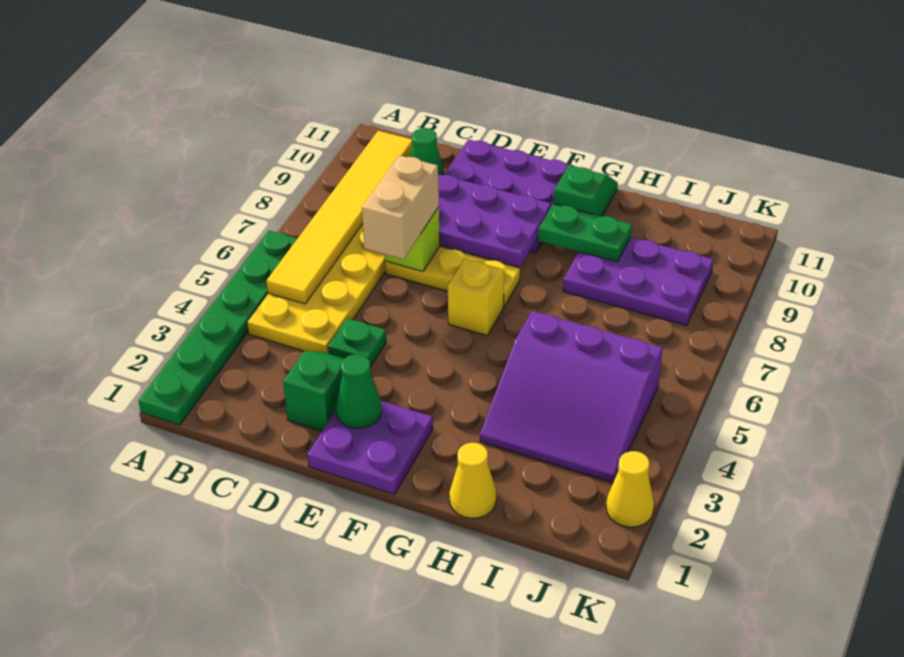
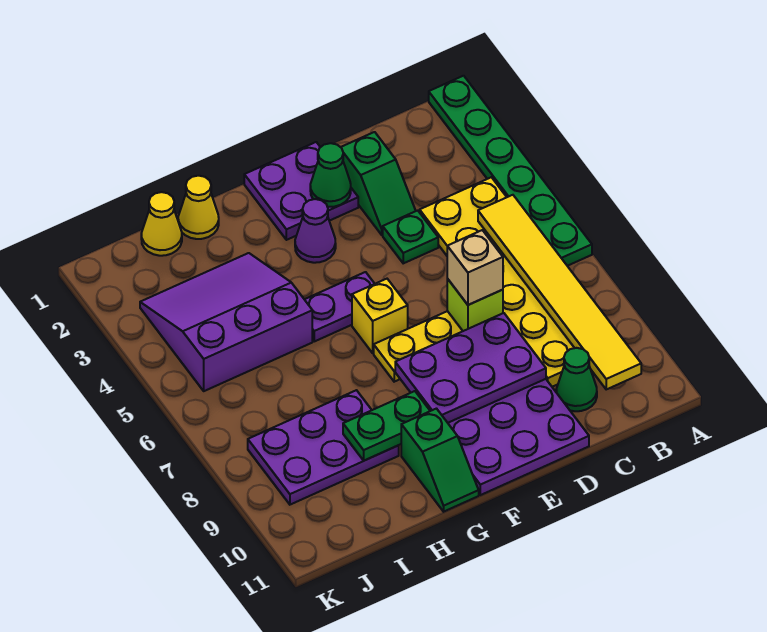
tan 1x2 brick [362,155,439,259] -> tan 1x1 brick [447,230,503,305]
none -> purple 1x1 cone [295,199,336,263]
none -> purple 1x2 plate [304,272,375,341]
yellow 1x1 cone [606,451,654,527] -> yellow 1x1 cone moved to [141,192,182,256]

